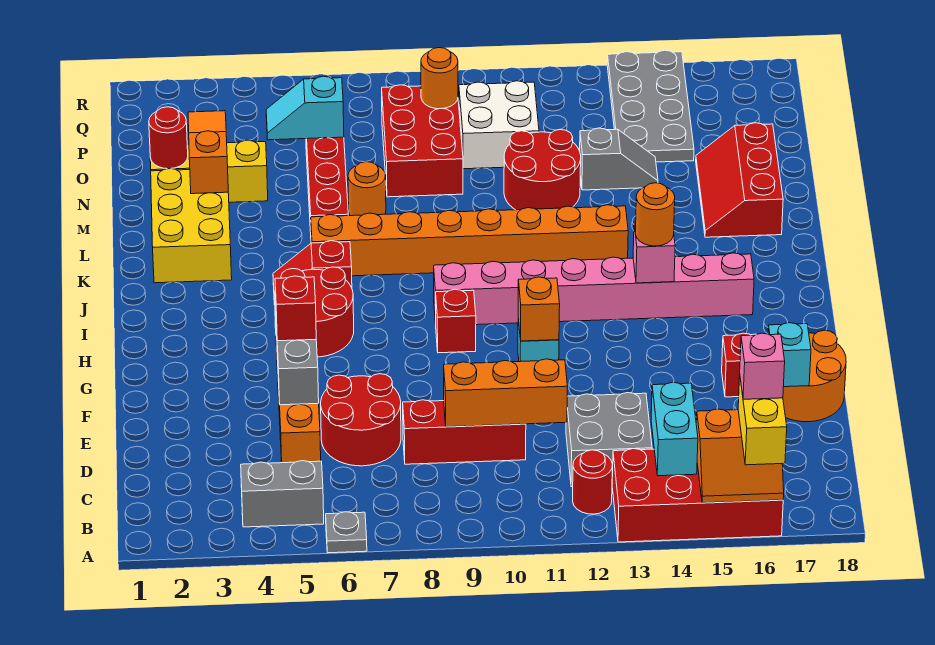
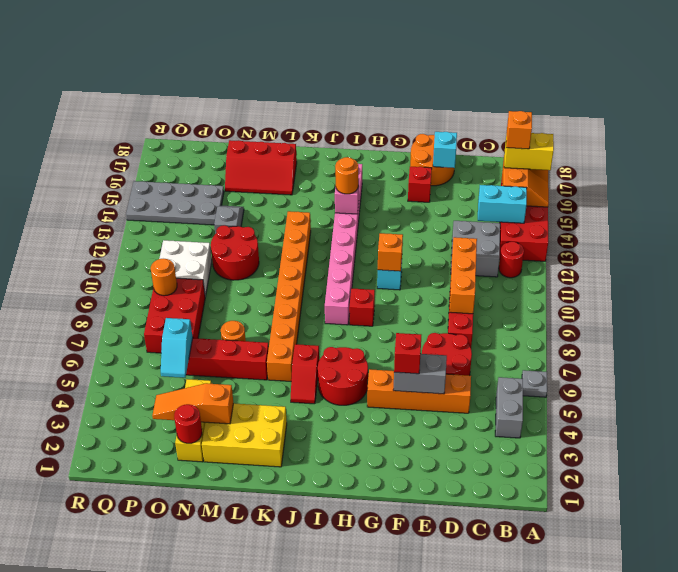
pink 1x1 brick [740,333,785,399] -> orange 1x1 brick [506,111,532,149]
red 2x3 brick [382,85,463,197] -> red 2x3 brick turned to [144,278,205,353]

